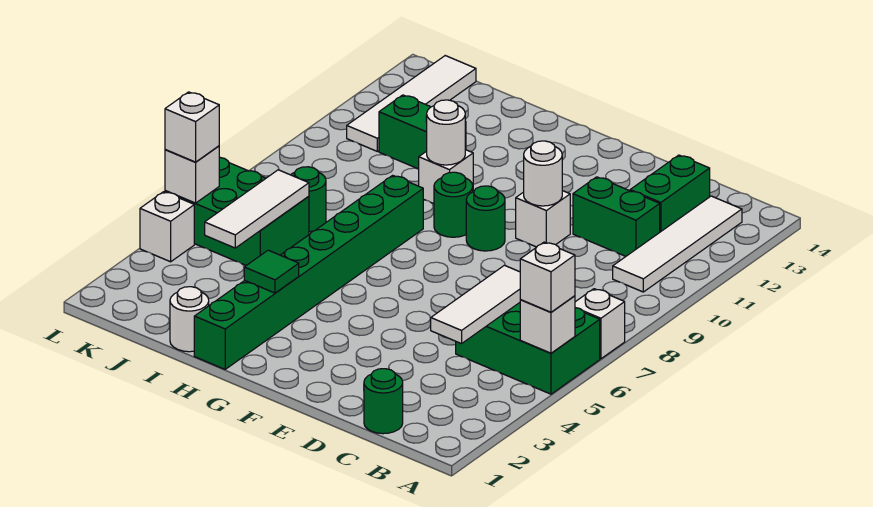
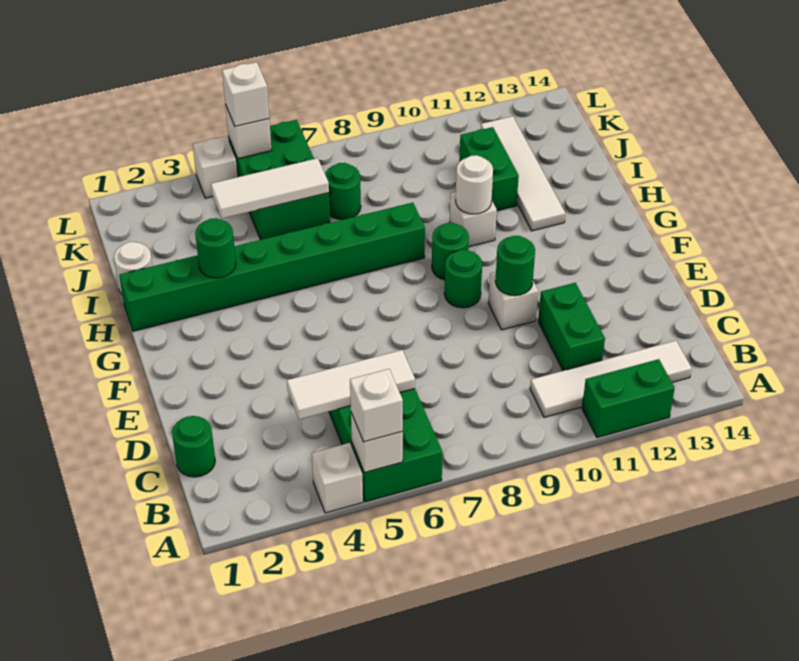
white 1x1 brick [575,289,625,359] -> white 1x1 brick moved to [312,443,363,513]
green 1x2 brick [630,155,710,232] -> green 1x2 brick moved to [582,359,675,438]
white 1x1 round brick [524,141,562,206] -> green 1x1 round brick [495,236,535,296]
green 1x1 tile [244,250,299,293] -> green 1x1 round brick [195,218,236,278]
white 1x4 tile [347,56,476,151] -> white 1x4 tile turned to [481,116,565,231]

